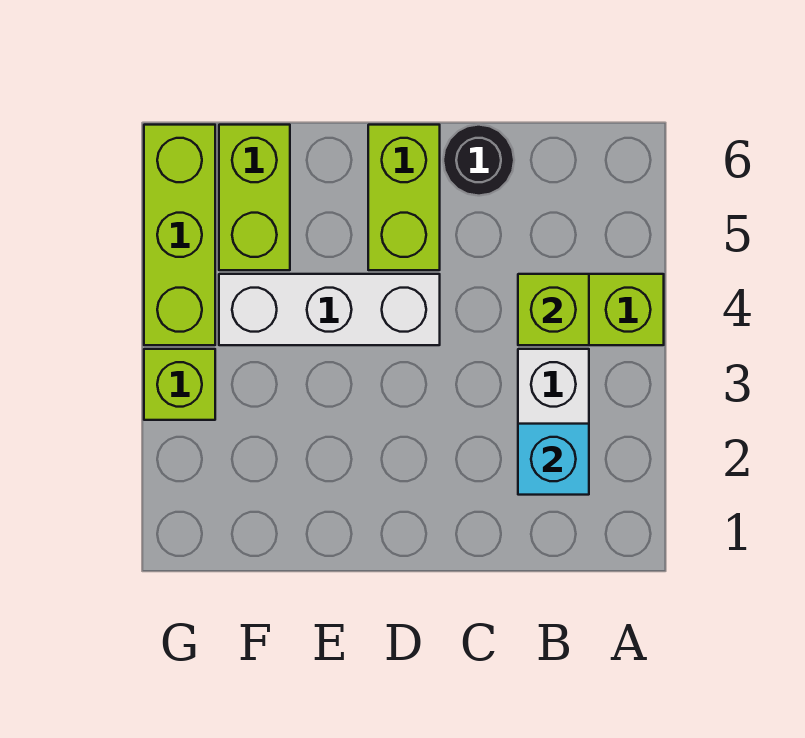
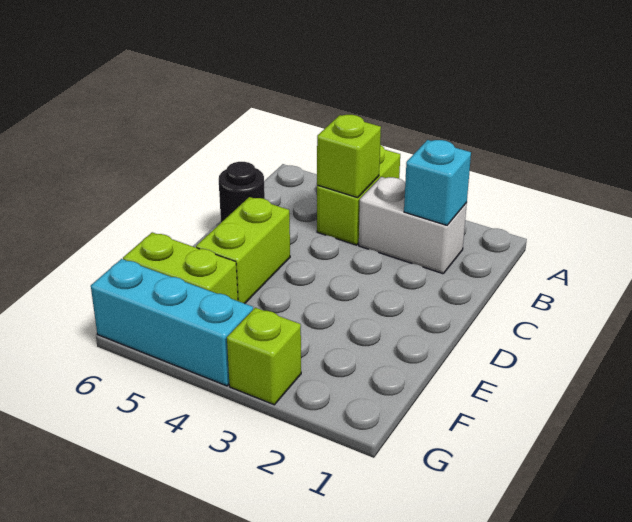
white 1x3 brick [219,274,440,345] -> none
lime 1x2 brick [368,125,440,270] -> lime 1x2 brick turned to [196,197,290,304]
lime 1x3 brick [144,125,215,345] -> cyan 1x3 brick [91,259,253,386]

